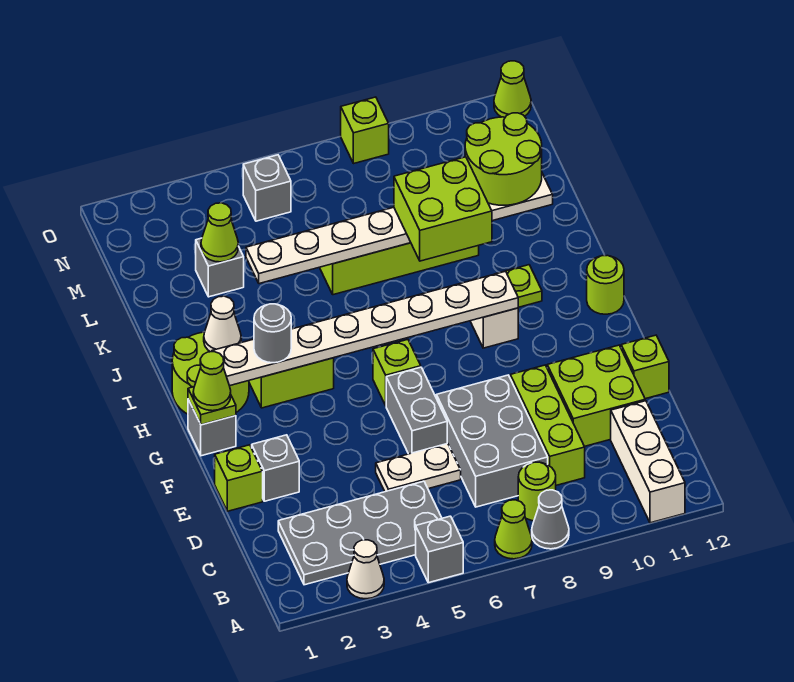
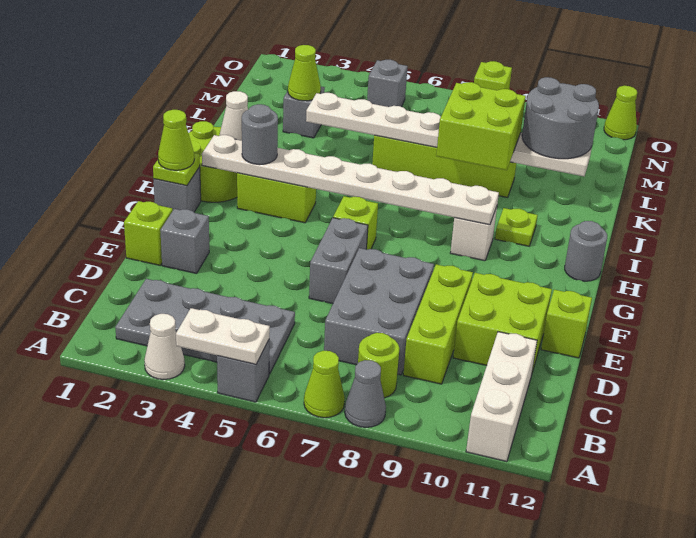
white 1x2 plate [376,443,461,492] -> white 1x2 plate moved to [176,308,270,364]
lime 1x1 round brick [587,255,624,314] -> grey 1x1 round brick [565,221,607,281]
lime 2x2 round brick [465,113,542,205] -> grey 2x2 round brick [522,77,599,159]

